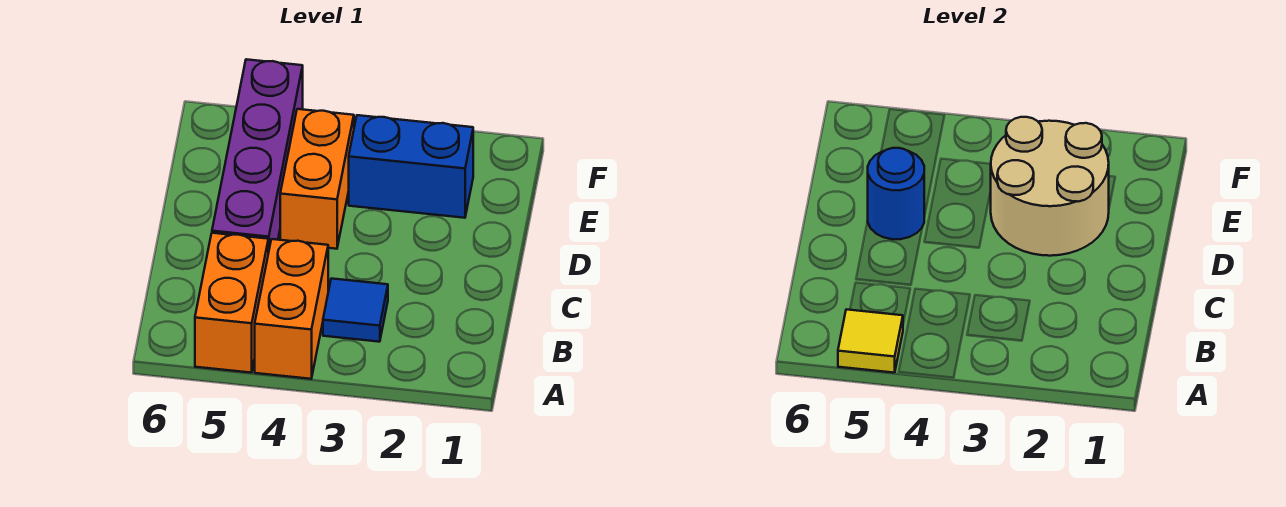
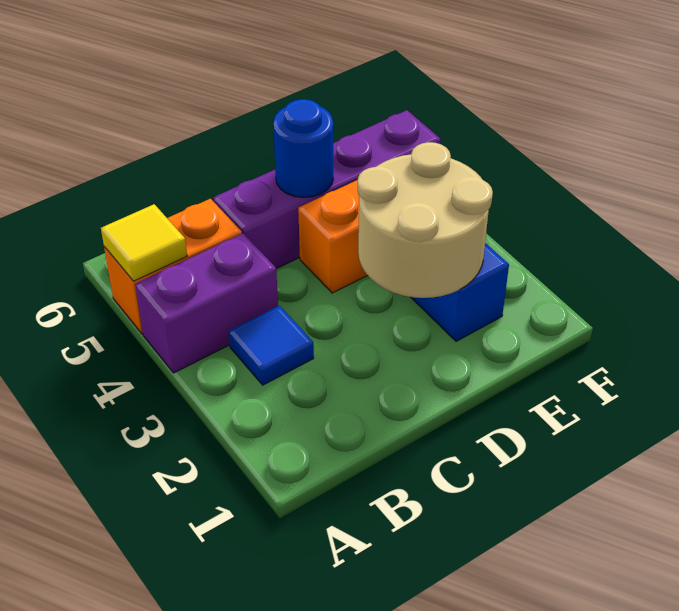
orange 1x2 brick [255,239,328,379] -> purple 1x2 brick [135,233,278,373]

